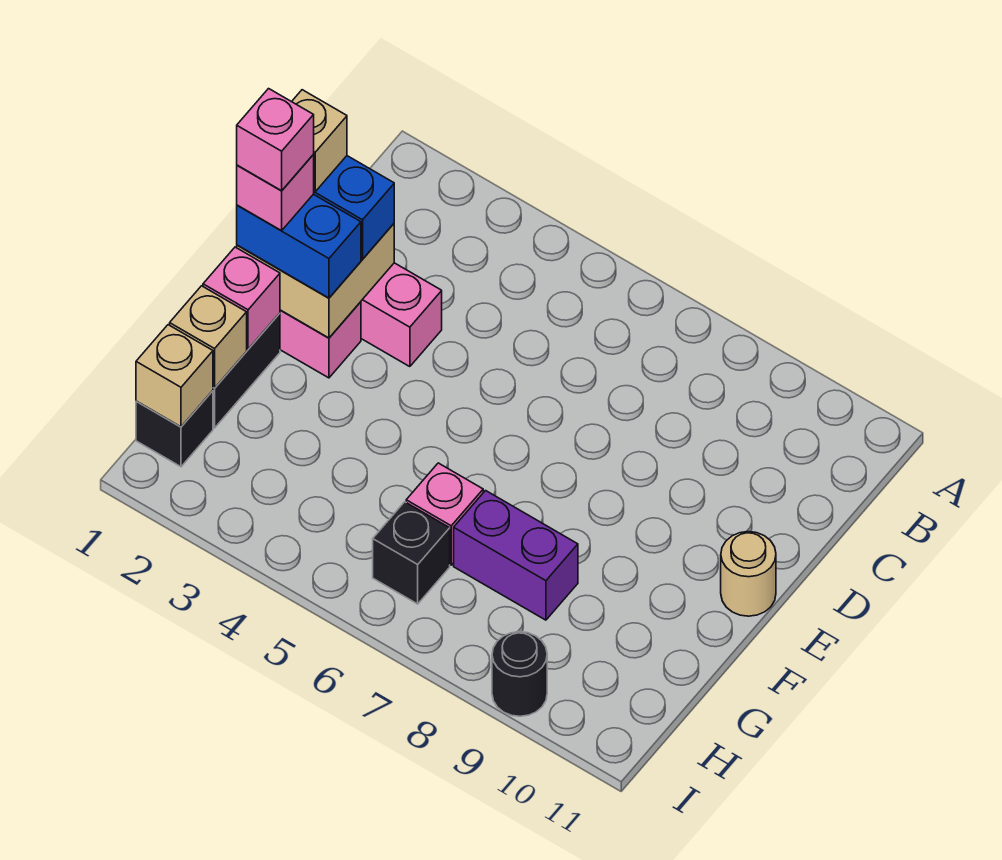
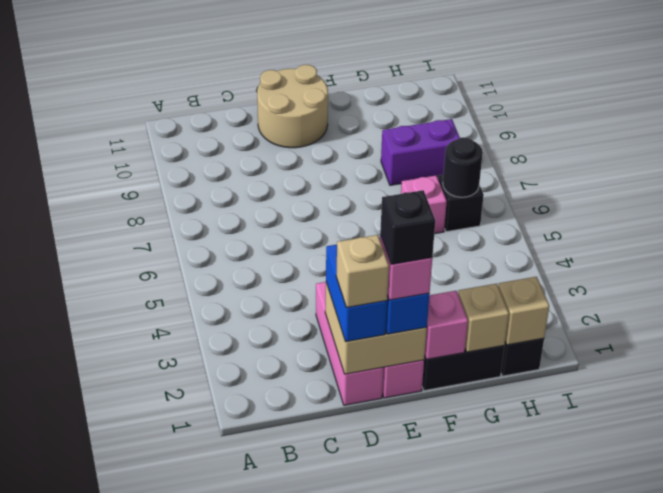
pink 1x1 brick [237,89,314,191] -> black 1x1 brick [380,190,435,265]
tan 1x1 round brick [721,532,776,616] -> tan 2x2 round brick [257,65,328,148]
purple 1x2 brick [454,491,578,620] -> purple 1x2 brick turned to [381,119,460,185]
black 1x1 round brick [492,632,547,716] -> black 1x1 round brick moved to [443,138,483,197]

